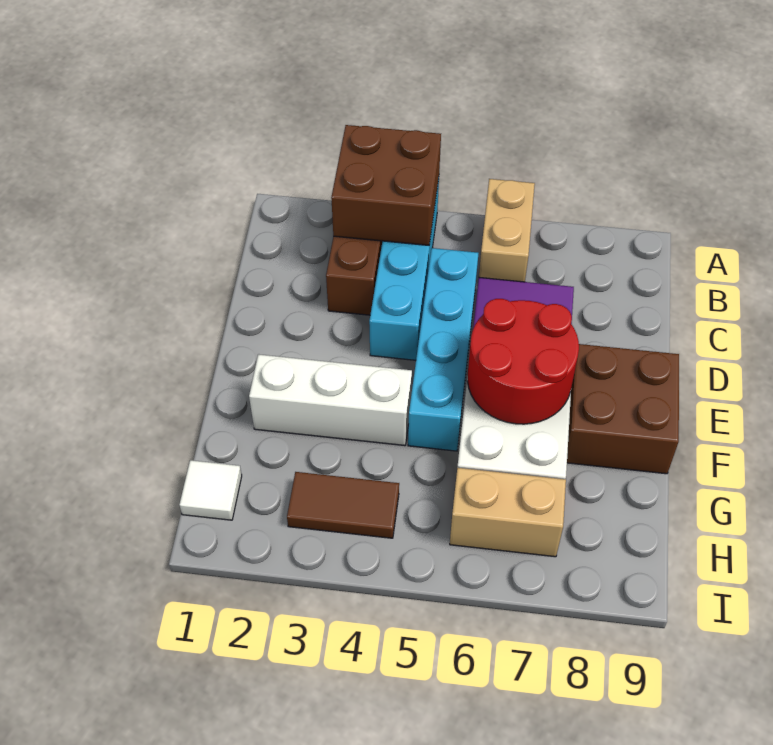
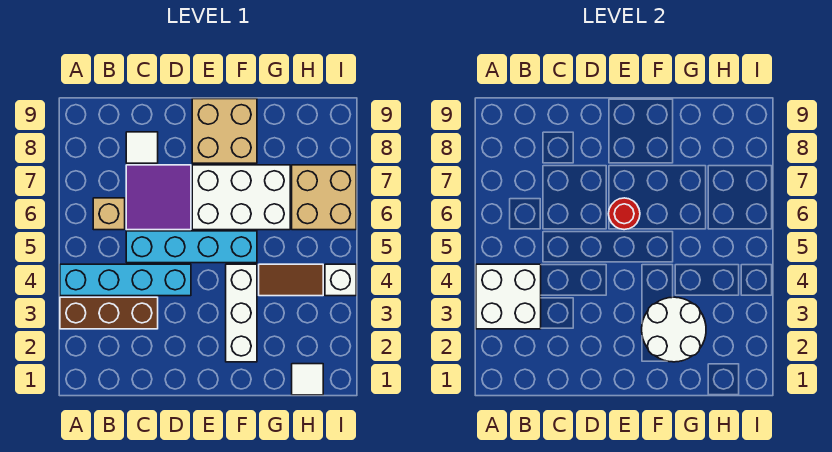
brown 2x2 brick [331,125,441,245] -> white 2x2 brick [476,264,541,329]
tan 1x2 brick [479,179,535,282] -> tan 1x1 brick [93,198,125,230]
none -> white 1x1 tile [126,132,158,163]
red 2x2 round brick [468,299,579,424] -> red 1x1 round brick [609,198,640,230]
brown 2x2 brick [567,344,679,474] -> tan 2x2 brick [192,99,257,163]
none -> white 2x2 round brick [642,297,706,362]
brown 1x2 tile [287,472,399,538] -> brown 1x2 tile turned to [259,264,323,296]
tan 1x2 brick [450,468,566,557] -> tan 2x2 brick [292,165,356,230]
none -> white 1x1 brick [325,264,356,296]

